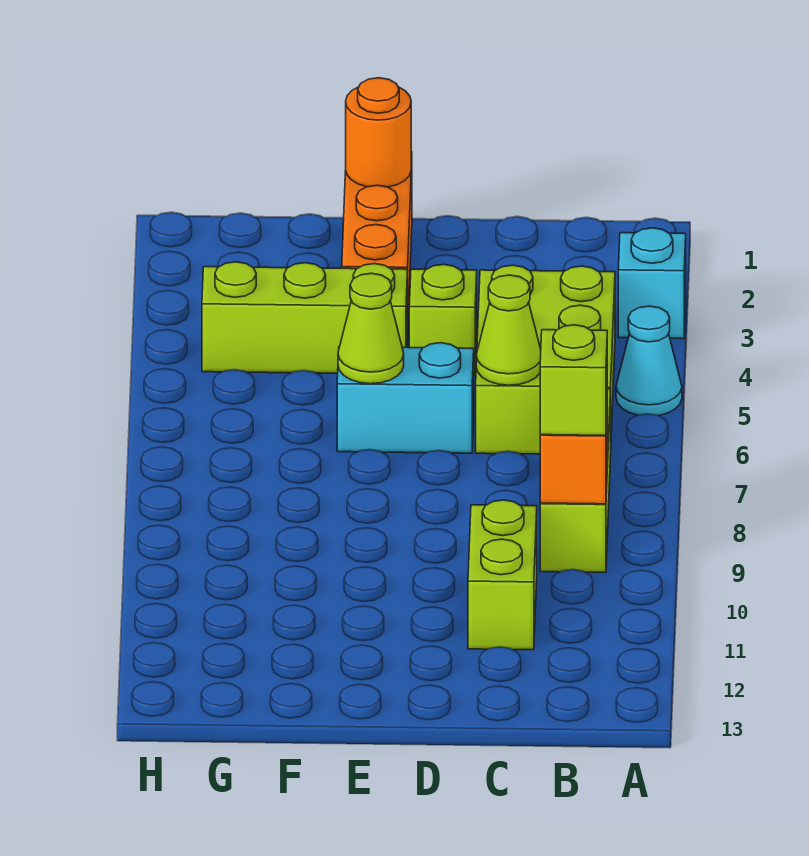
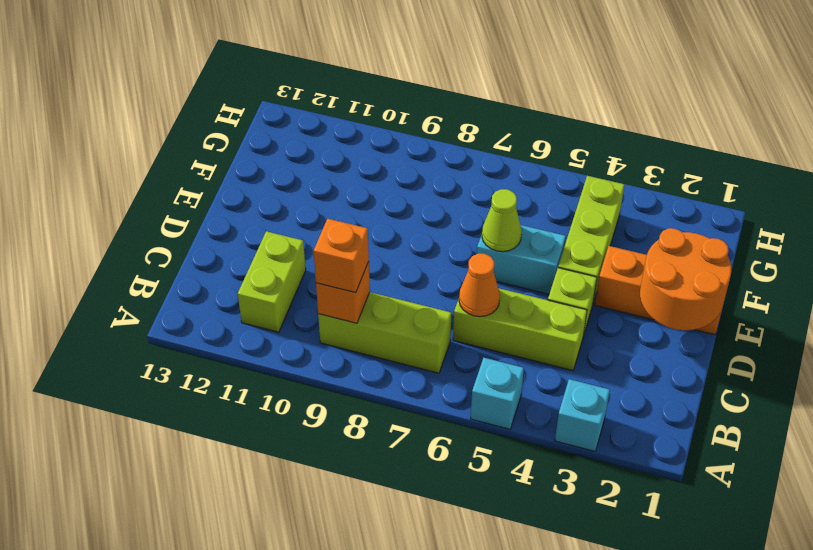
cyan 1x1 cone [616,306,682,416] -> cyan 1x1 brick [471,358,524,429]
lime 2x3 brick [476,265,615,454] -> lime 1x3 brick [453,288,587,371]
lime 1x1 brick [540,325,607,435] -> orange 1x1 brick [314,219,369,293]
lime 1x1 cone [476,275,541,385] -> orange 1x1 cone [459,254,500,317]
lime 1x2 brick [468,500,537,650] -> lime 1x2 brick turned to [238,231,306,332]
cyan 1x2 brick [337,343,474,453] -> cyan 1x2 brick turned to [477,225,566,294]
orange 1x1 round brick [346,78,411,187] -> orange 2x2 round brick [640,228,732,330]

